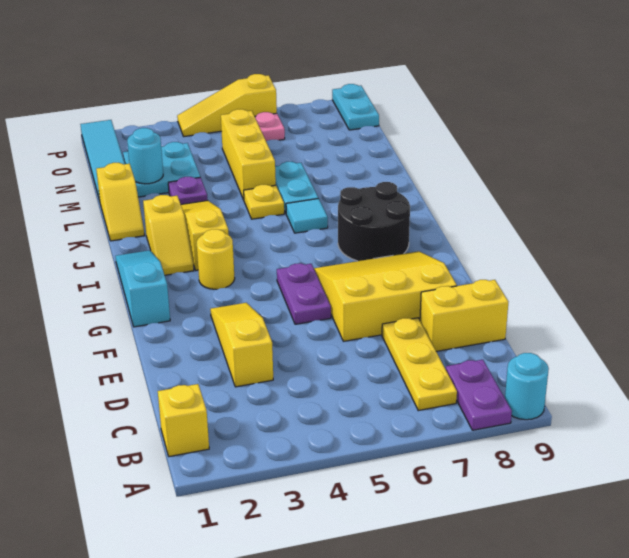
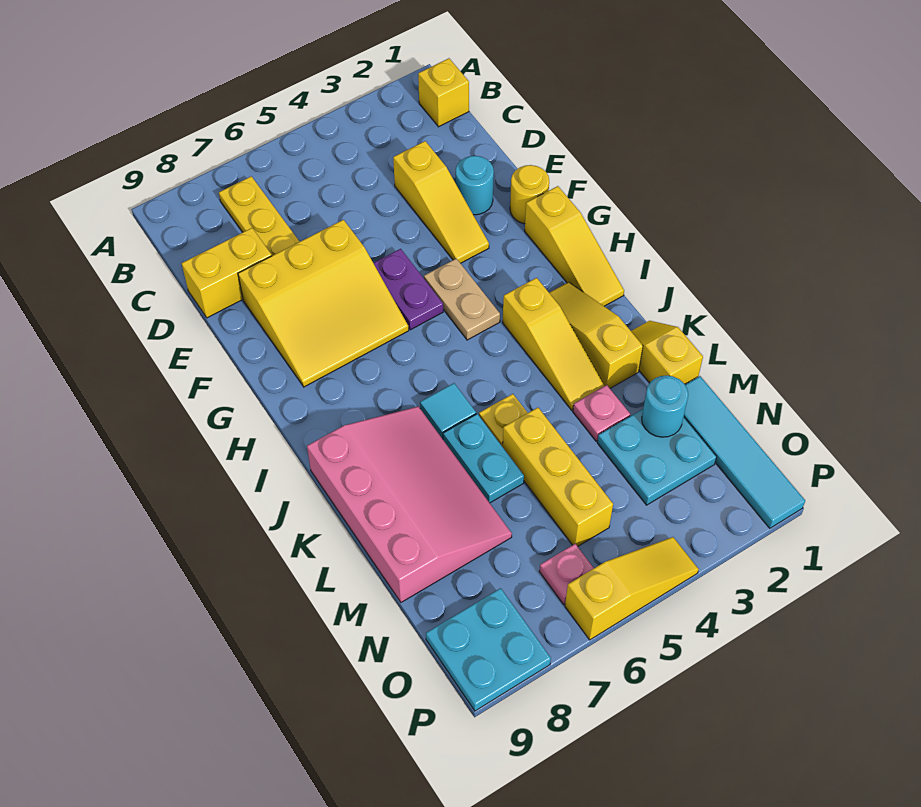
purple 1x2 plate [446,360,512,430] -> none
cyan 1x1 round brick [505,353,549,420] -> cyan 1x1 round brick moved to [456,156,494,215]
cyan 1x3 slope [115,250,170,327] -> yellow 1x3 slope [525,186,624,306]
none -> tan 1x2 plate [424,259,500,340]
yellow 1x1 round brick [197,229,235,289] -> yellow 1x1 round brick moved to [510,165,549,224]
black 2x2 round brick [338,182,410,261] -> none
yellow 1x2 slope [143,195,194,275] -> yellow 1x3 slope [549,282,643,388]
none -> pink 3x4 slope [307,407,512,602]
purple 1x1 plate [168,177,208,204] -> pink 1x1 plate [573,385,630,441]
cyan 1x2 plate [332,84,379,130] -> cyan 2x2 plate [426,588,551,711]

